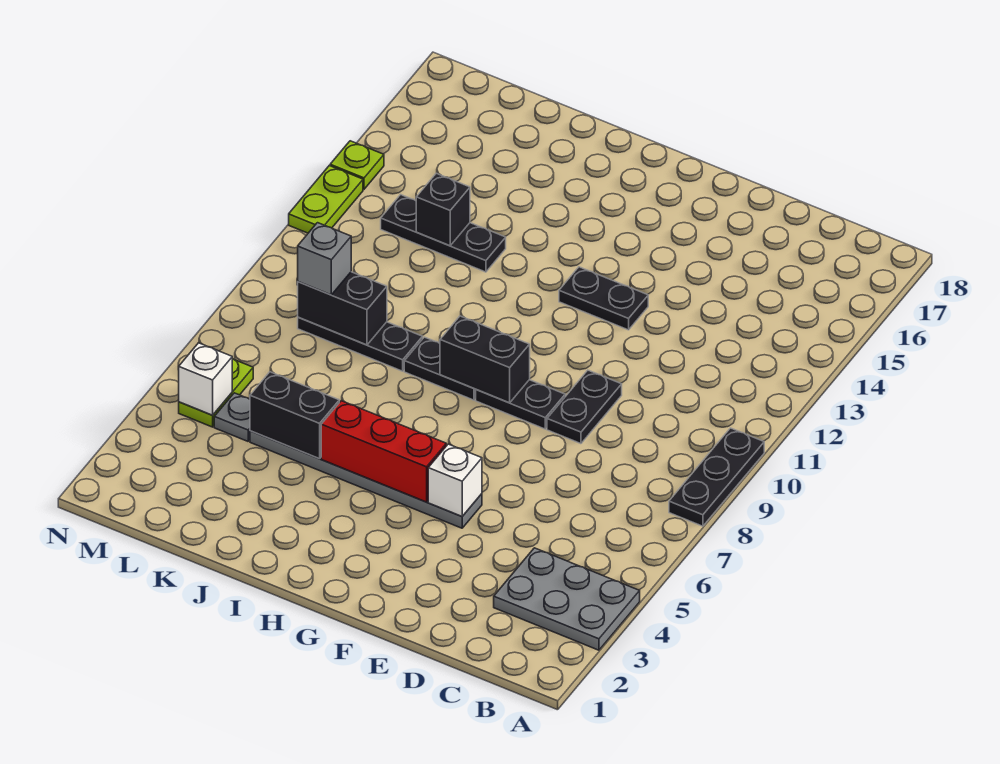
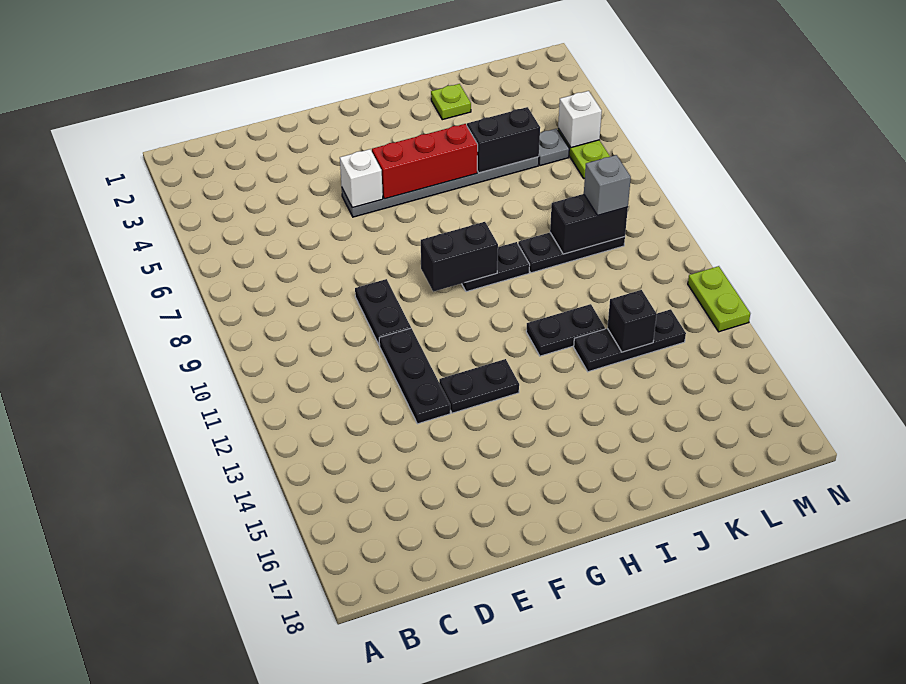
grey 2x3 plate [494,548,640,650] -> none
black 1x3 plate [669,428,764,526] -> black 1x3 plate moved to [379,328,450,424]
black 1x2 plate [476,380,565,429] -> black 1x2 plate moved to [526,304,605,356]
lime 1x1 plate [330,141,384,189] -> lime 1x1 plate moved to [431,84,471,120]

